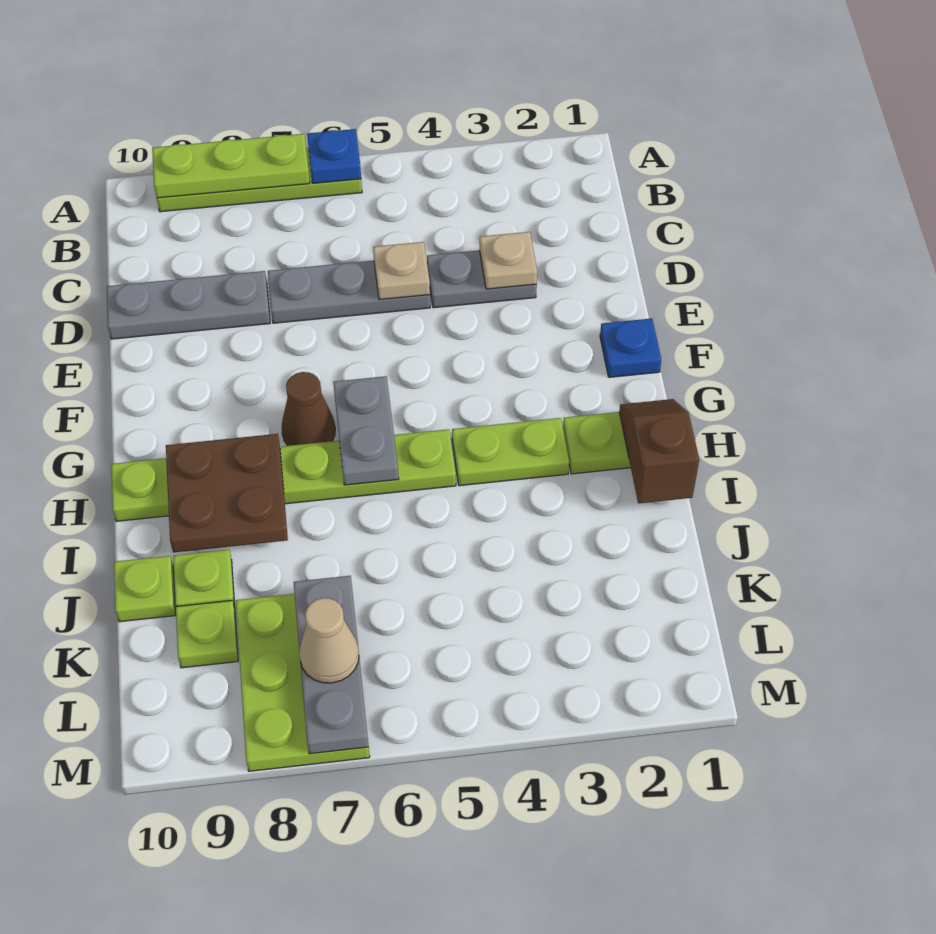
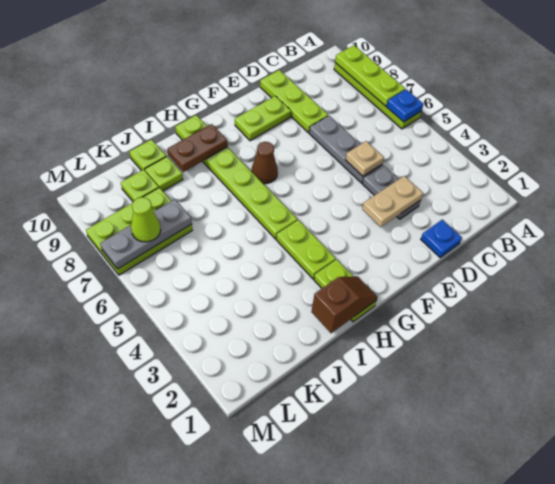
tan 1x1 plate [480,232,537,289] -> tan 1x2 plate [362,176,423,227]
grey 1x3 plate [107,271,270,339] -> lime 1x3 plate [260,70,328,133]
none -> lime 1x2 plate [235,96,291,141]
blue 1x1 plate [600,318,661,377] -> blue 1x1 plate moved to [421,220,462,258]
grey 1x2 plate [333,376,399,485] -> none
brown 2x2 plate [166,434,288,553] -> brown 1x2 plate [167,124,228,172]
tan 1x1 cone [299,598,359,683] -> lime 1x1 cone [131,197,161,242]

